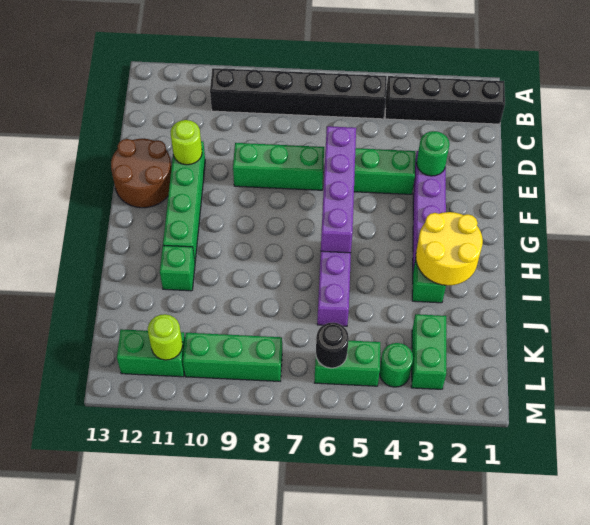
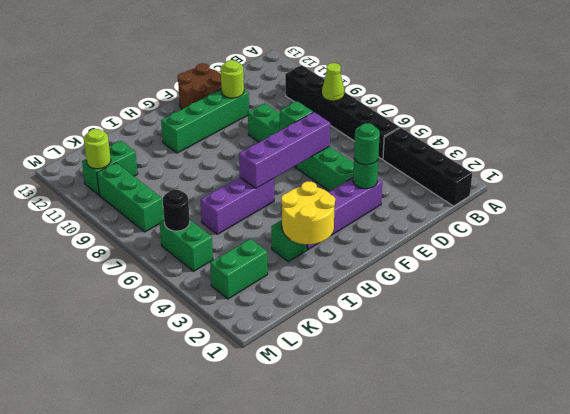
none -> lime 1x1 cone [322,63,344,101]
green 1x1 brick [160,245,195,291] -> green 1x1 brick moved to [280,101,313,130]
green 1x1 round brick [380,343,413,387] -> green 1x1 round brick moved to [354,123,380,165]
green 1x2 brick [117,329,185,377] -> green 1x2 brick turned to [82,141,138,195]

